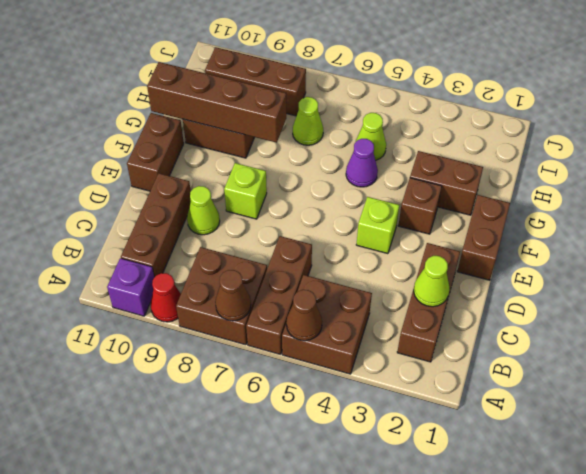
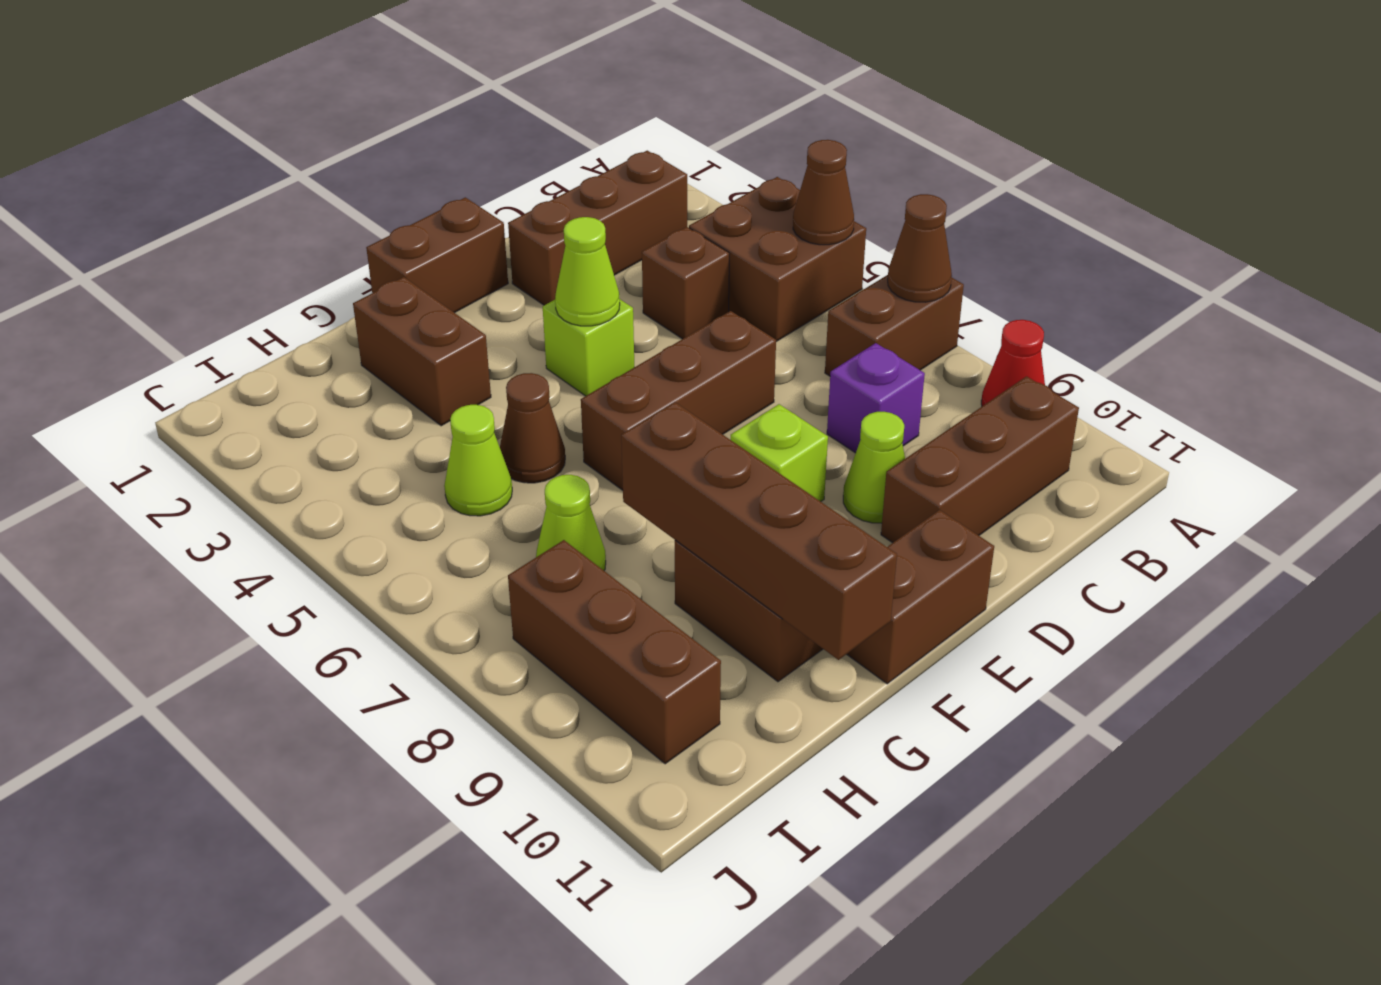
brown 1x3 brick [246,236,312,354] -> brown 1x3 brick moved to [581,311,776,490]
brown 2x2 brick [176,247,267,345] -> brown 1x2 brick [825,275,964,376]
purple 1x1 brick [107,258,154,316] -> purple 1x1 brick moved to [827,343,925,453]
lime 1x1 cone [414,256,449,307] -> lime 1x1 cone moved to [555,217,620,326]
brown 1x1 brick [398,178,442,234] -> brown 1x1 brick moved to [642,227,730,339]
purple 1x1 cone [346,139,378,187] -> brown 1x1 cone [500,373,565,483]

